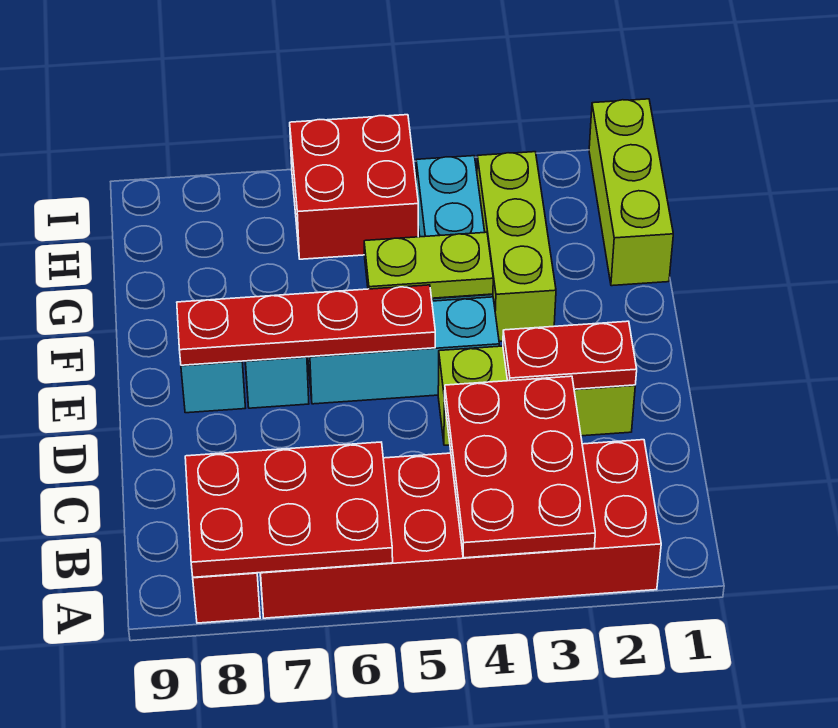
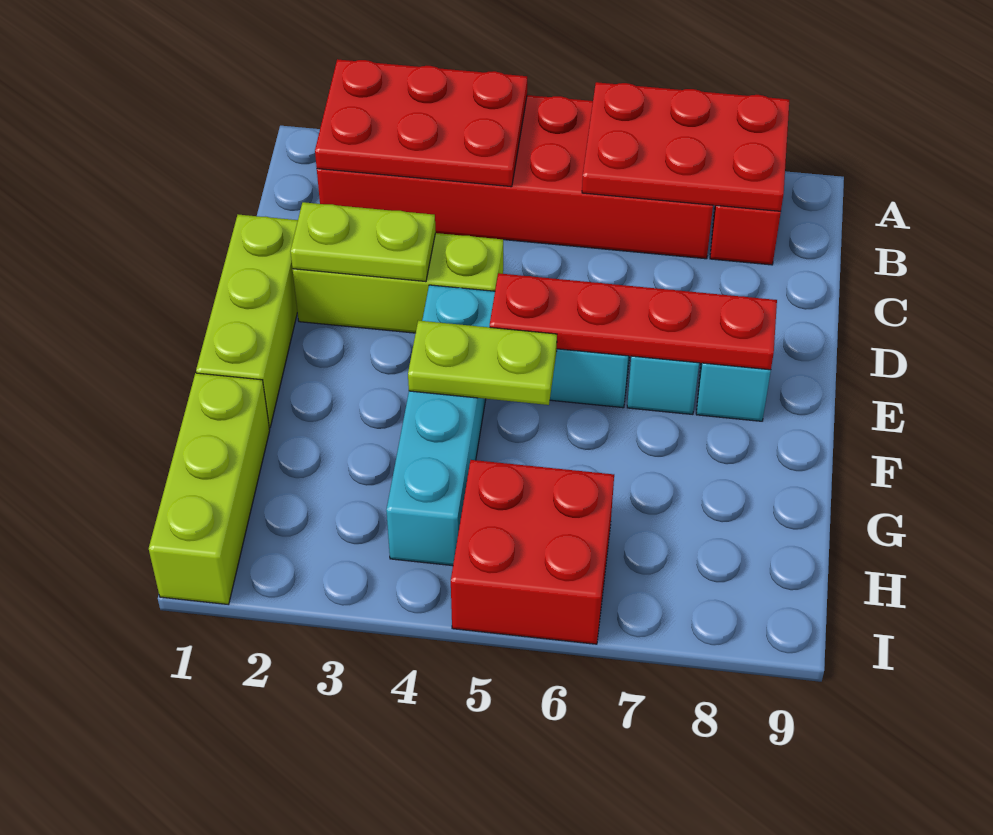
red 2x3 plate [444,376,595,558] -> red 2x3 plate turned to [315,59,527,187]
red 1x2 plate [503,321,637,389] -> lime 1x2 plate [291,202,436,282]
lime 1x3 brick [477,152,556,341] -> lime 1x3 brick moved to [196,215,298,428]

